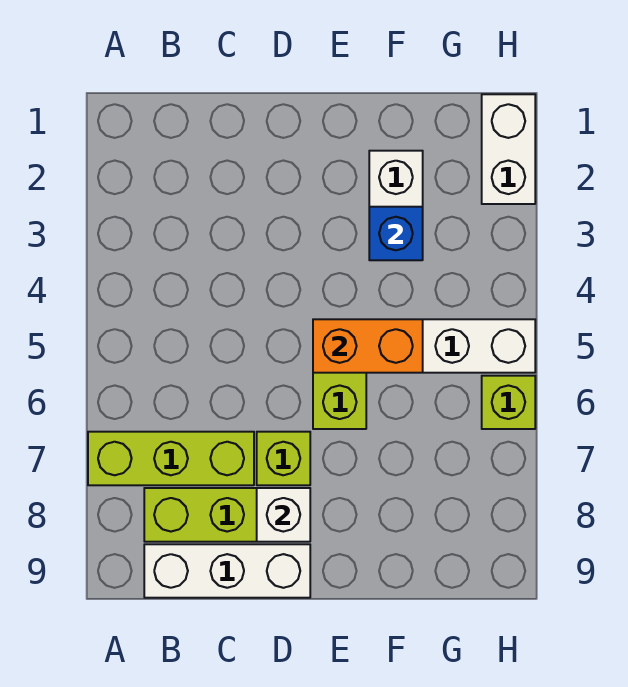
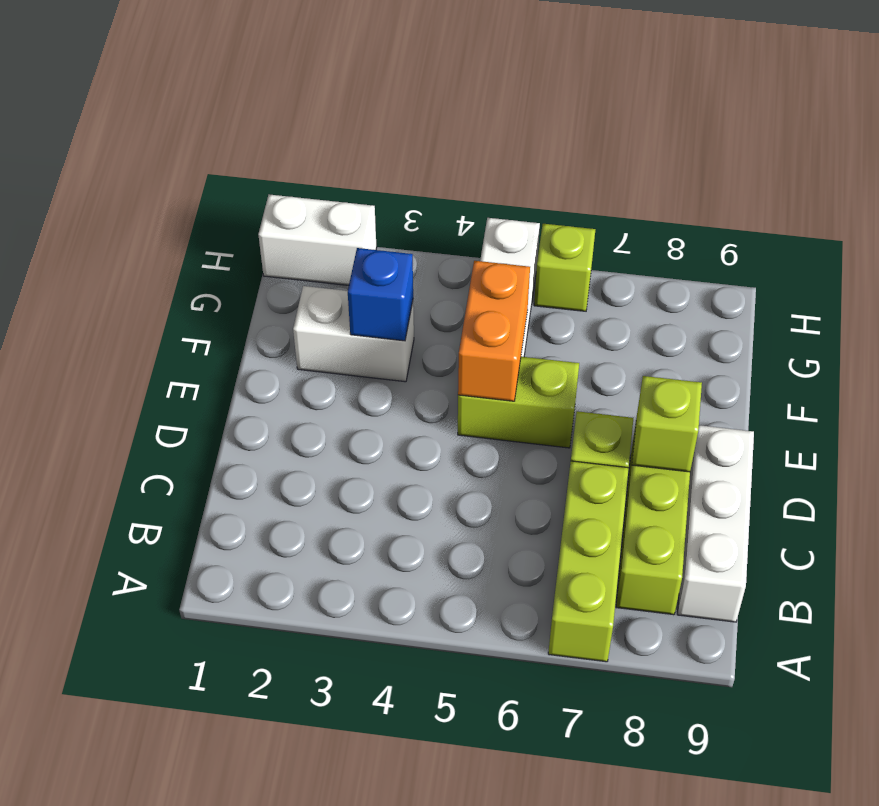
white 1x1 brick [257,488,310,542] -> lime 1x1 brick [632,376,702,472]

